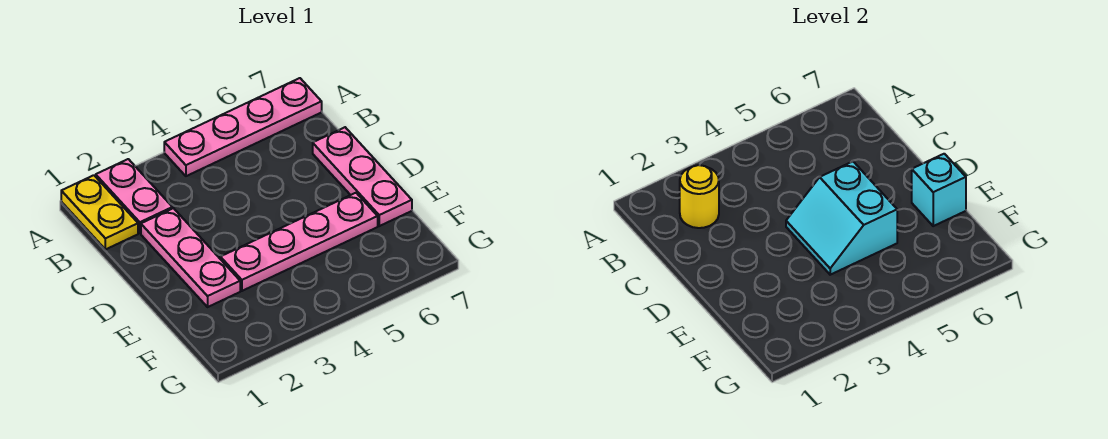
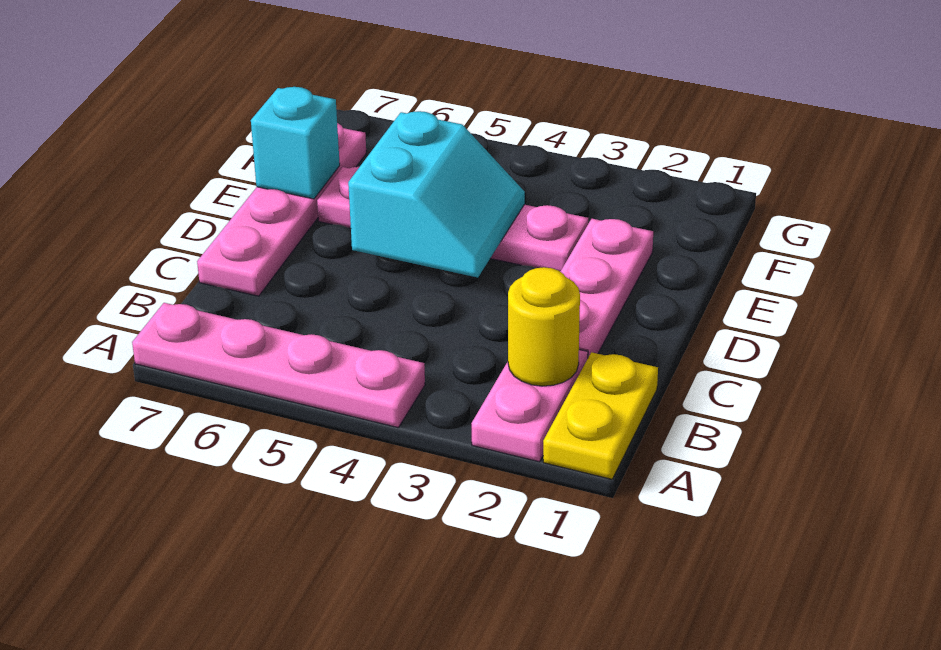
pink 1x3 plate [313,127,412,226] -> pink 1x4 plate [197,123,366,296]

